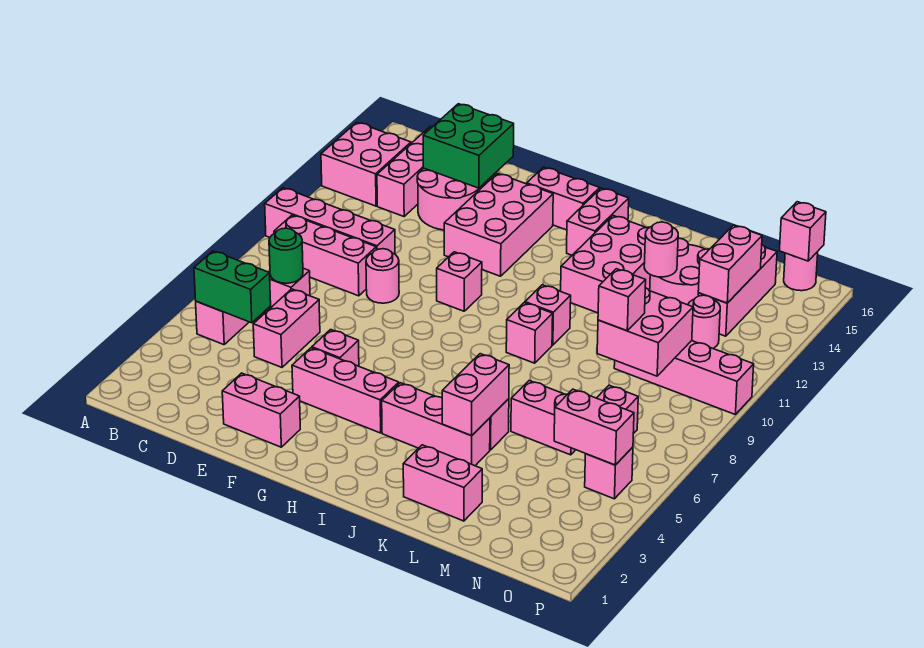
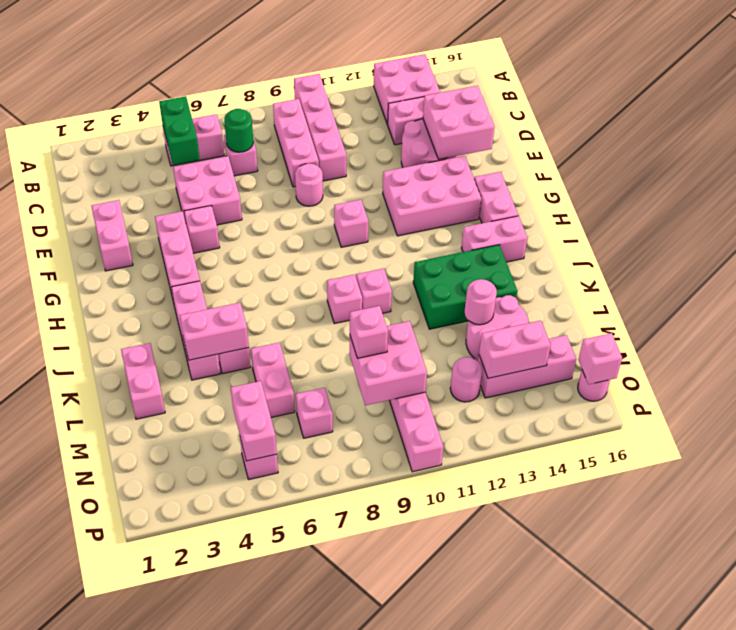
pink 1x2 brick [253,289,320,367] -> pink 2x2 brick [173,156,242,225]
green 2x2 brick [423,104,514,188] -> pink 2x2 brick [423,86,494,159]
pink 2x3 brick [561,216,650,313] -> green 2x3 brick [413,245,517,329]

